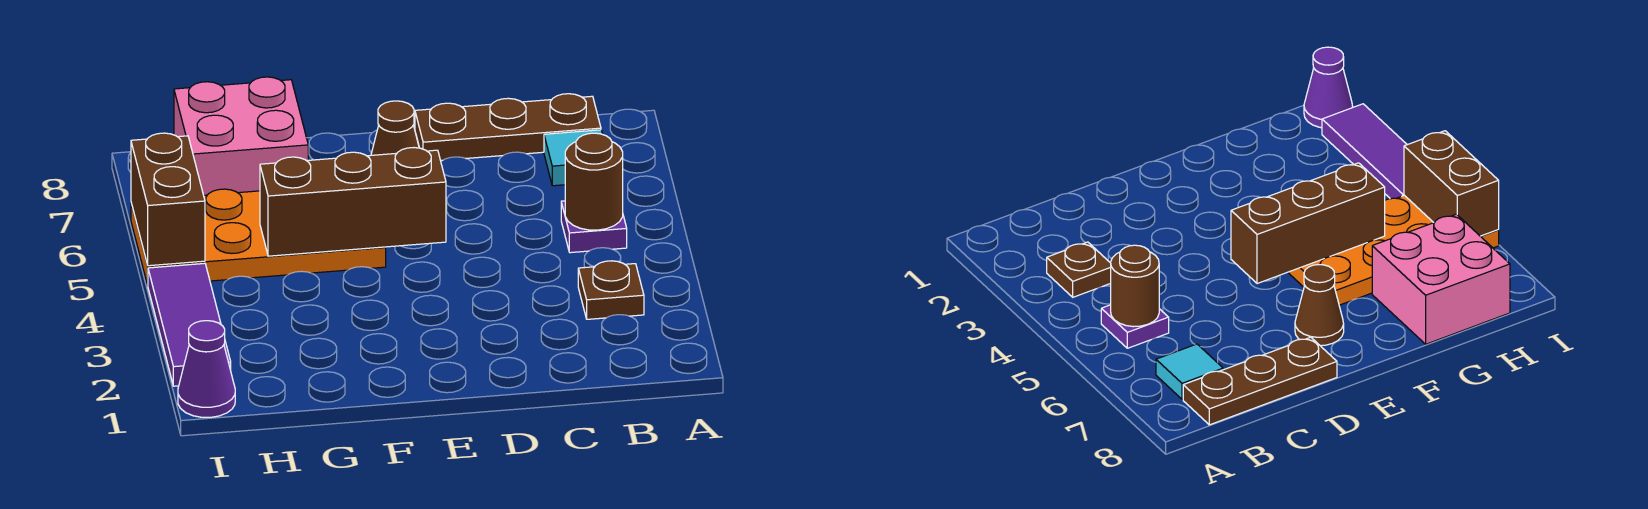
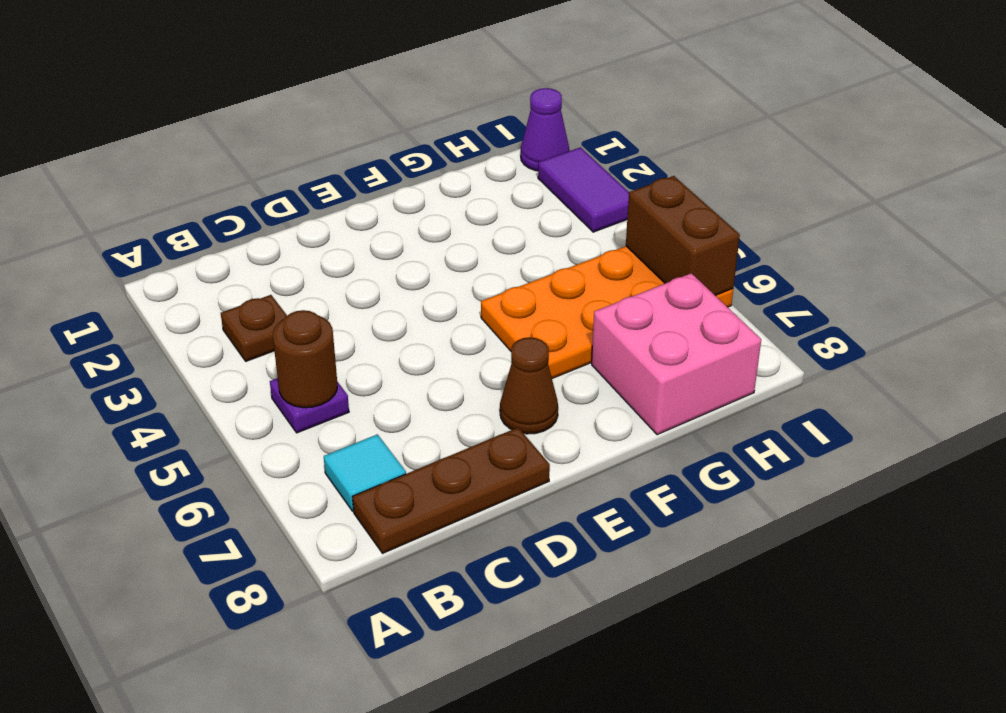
brown 1x3 brick [260,148,446,256] -> none
purple 1x3 tile [148,263,231,386] -> purple 1x2 tile [538,147,629,232]

